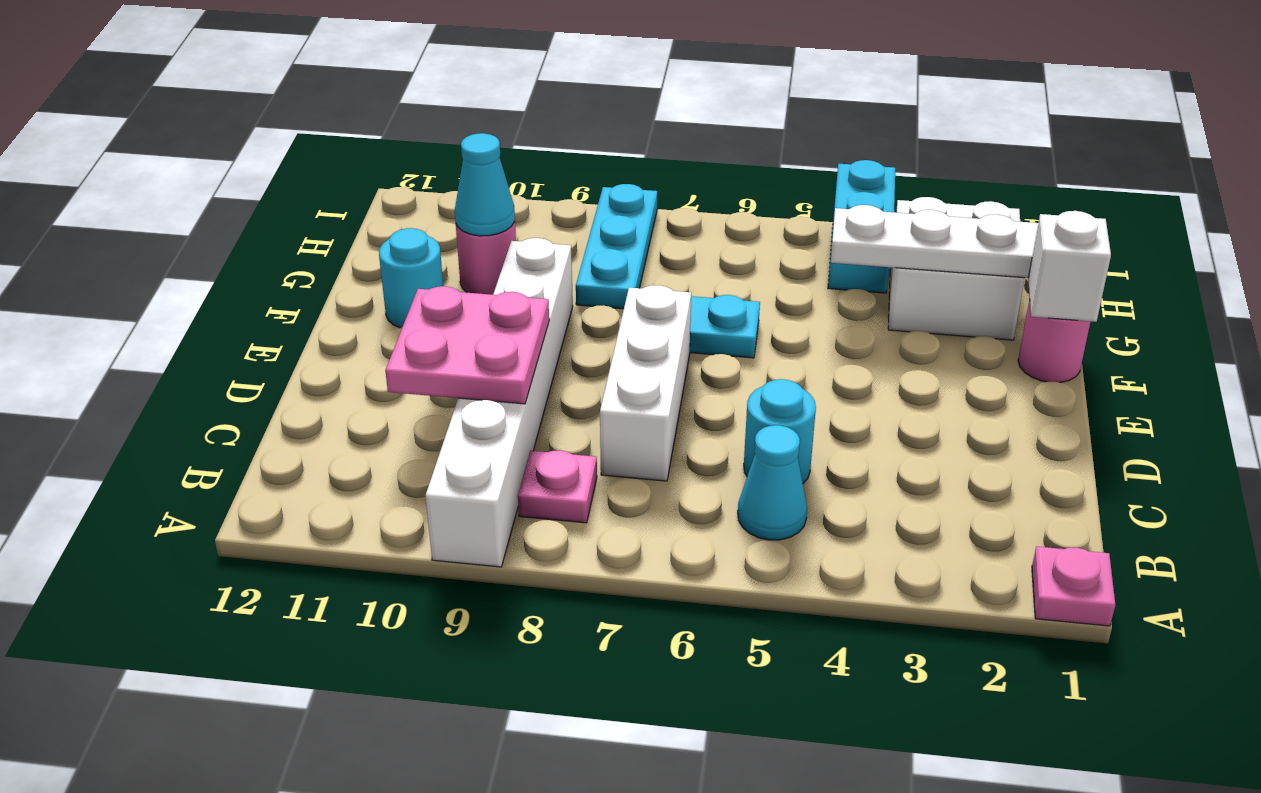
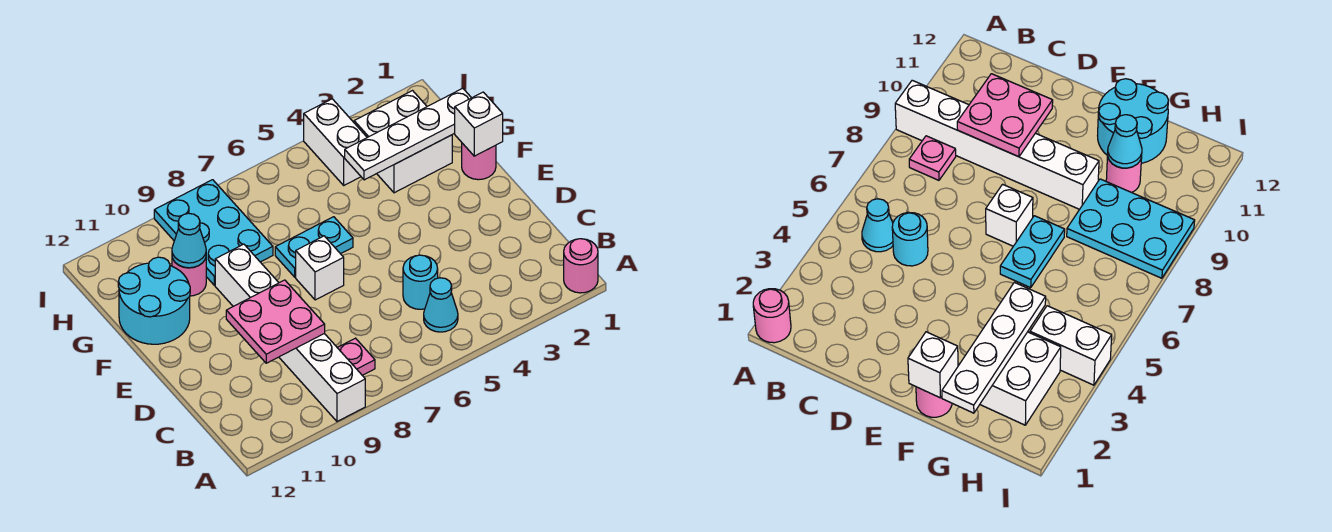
pink 1x1 plate [1032,546,1115,626] -> pink 1x1 round brick [564,239,598,293]
white 1x3 brick [600,285,691,481] -> white 1x1 brick [296,236,344,300]
cyan 1x1 round brick [379,228,443,328] -> cyan 2x2 round brick [118,257,190,344]
cyan 1x3 plate [576,184,657,309] -> cyan 2x3 plate [154,180,273,286]
cyan 1x2 brick [828,160,895,293] -> white 1x2 brick [304,99,367,185]

